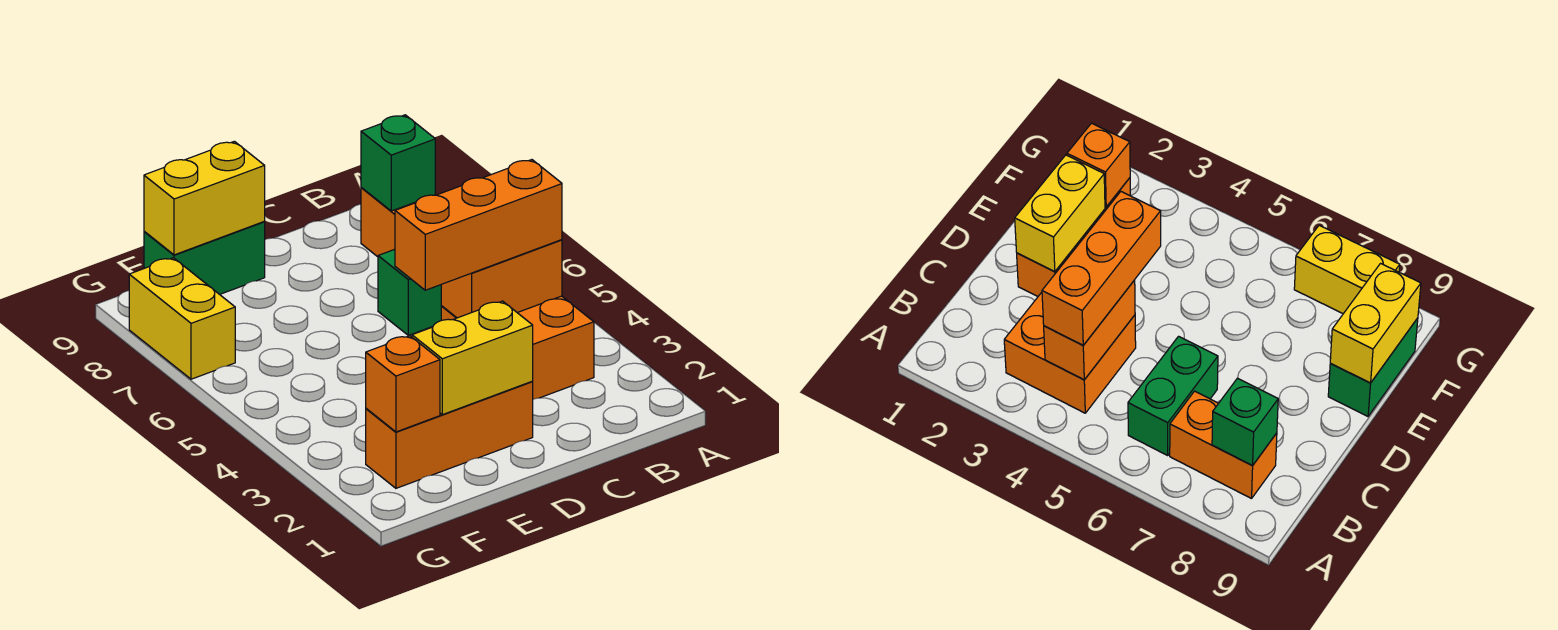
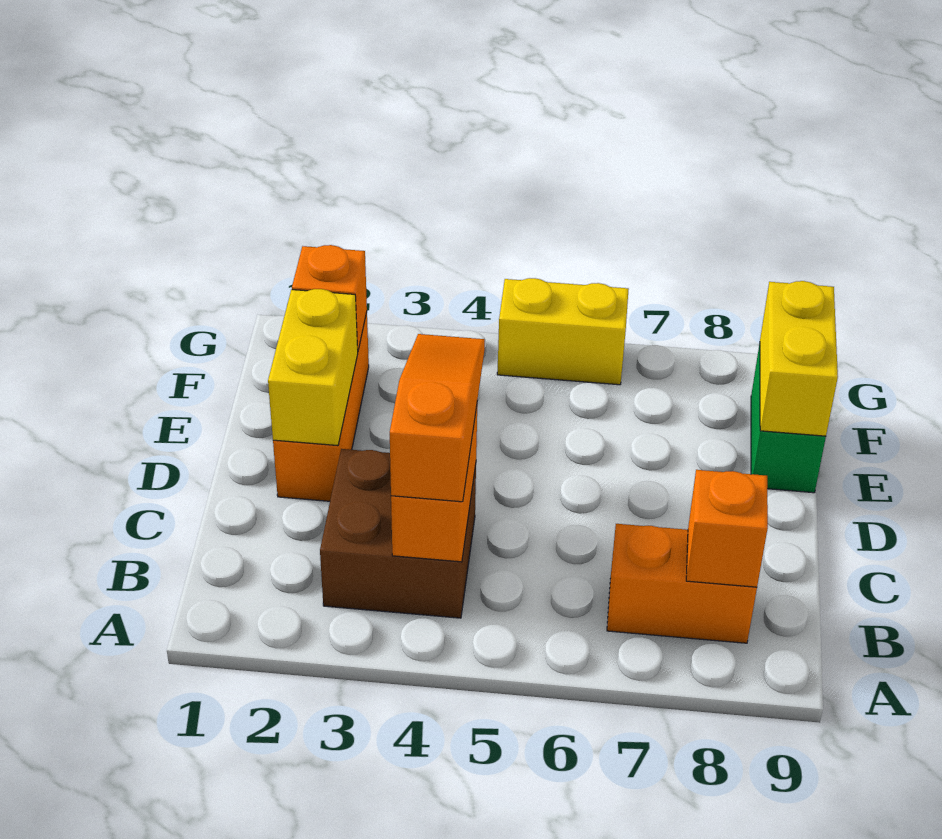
orange 2x2 brick [441,296,594,399] -> brown 2x2 brick [320,449,476,618]
orange 1x3 brick [395,160,562,290] -> orange 1x3 slope [390,334,485,502]
green 1x2 brick [378,249,441,335] -> none
green 1x1 brick [361,115,435,211] -> orange 1x1 brick [686,470,768,587]
yellow 1x2 brick [129,258,235,379] -> yellow 1x2 brick moved to [497,278,629,385]

